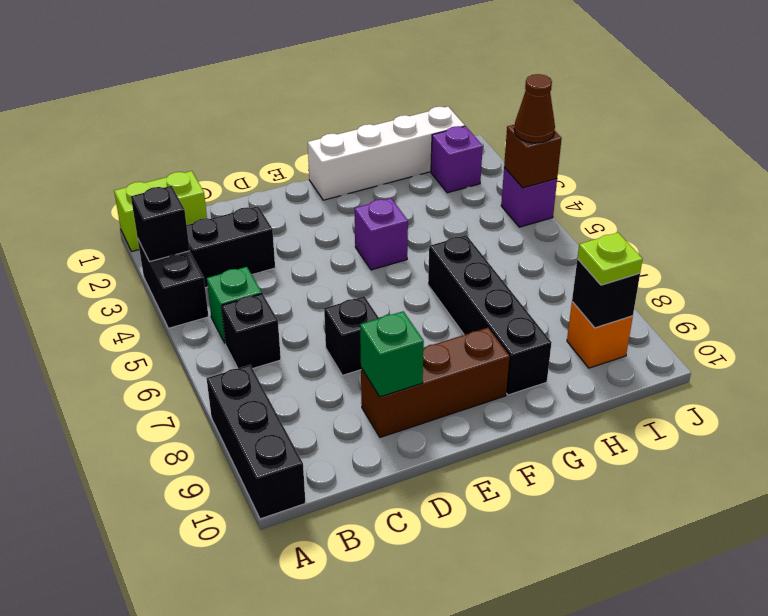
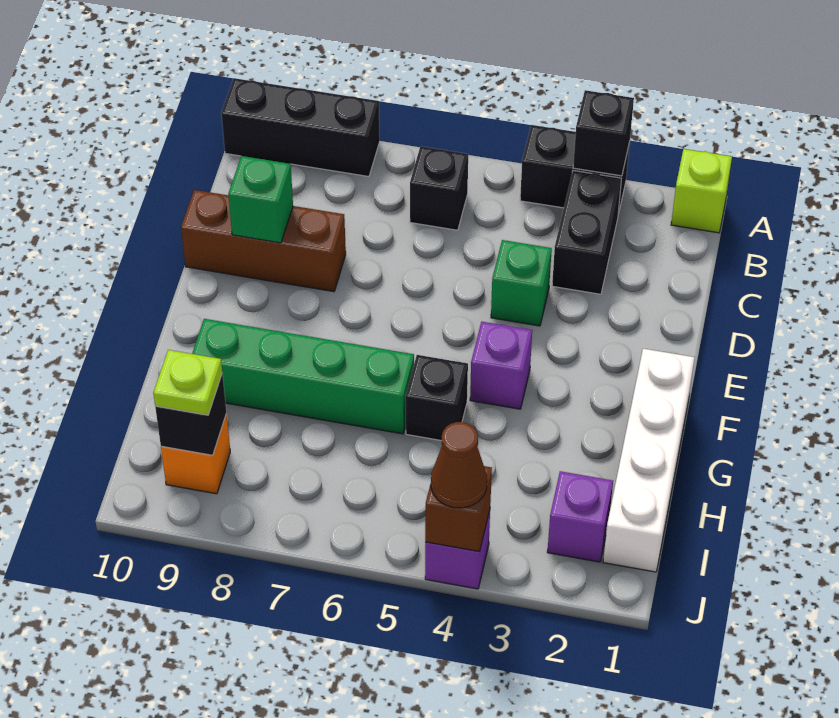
lime 1x2 brick [114,171,207,251] -> lime 1x1 brick [671,149,732,233]
green 1x1 brick [207,267,262,343] -> green 1x1 brick moved to [491,240,552,326]
black 1x1 brick [324,296,379,375] -> black 1x1 brick moved to [406,355,468,441]
brown 1x3 brick [361,328,509,437] -> brown 1x3 brick turned to [181,190,346,292]
black 1x4 brick [428,235,552,395] -> green 1x4 brick [192,319,414,434]

